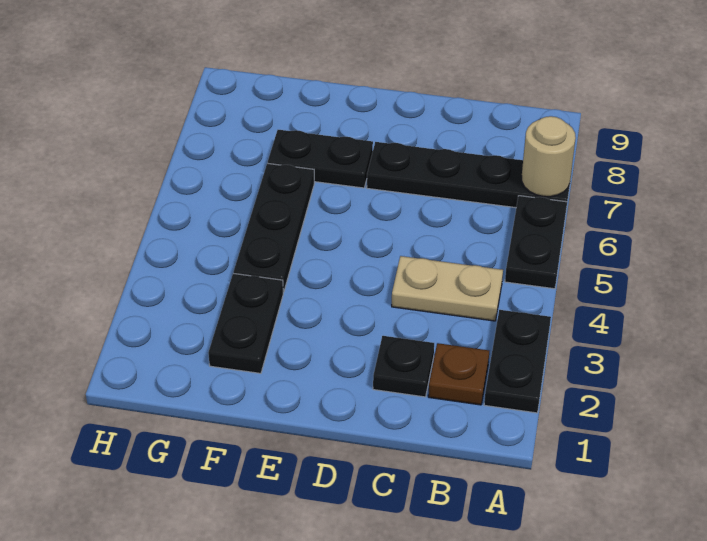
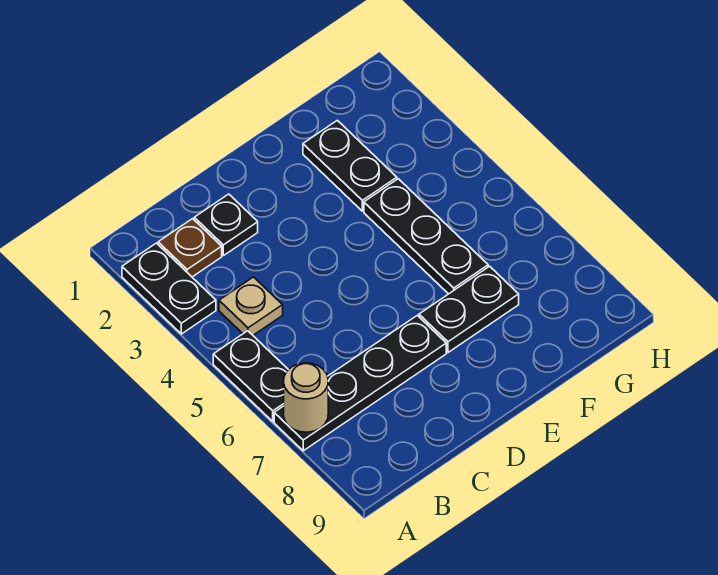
tan 1x2 plate [392,256,503,321] -> tan 1x1 plate [219,277,283,335]

